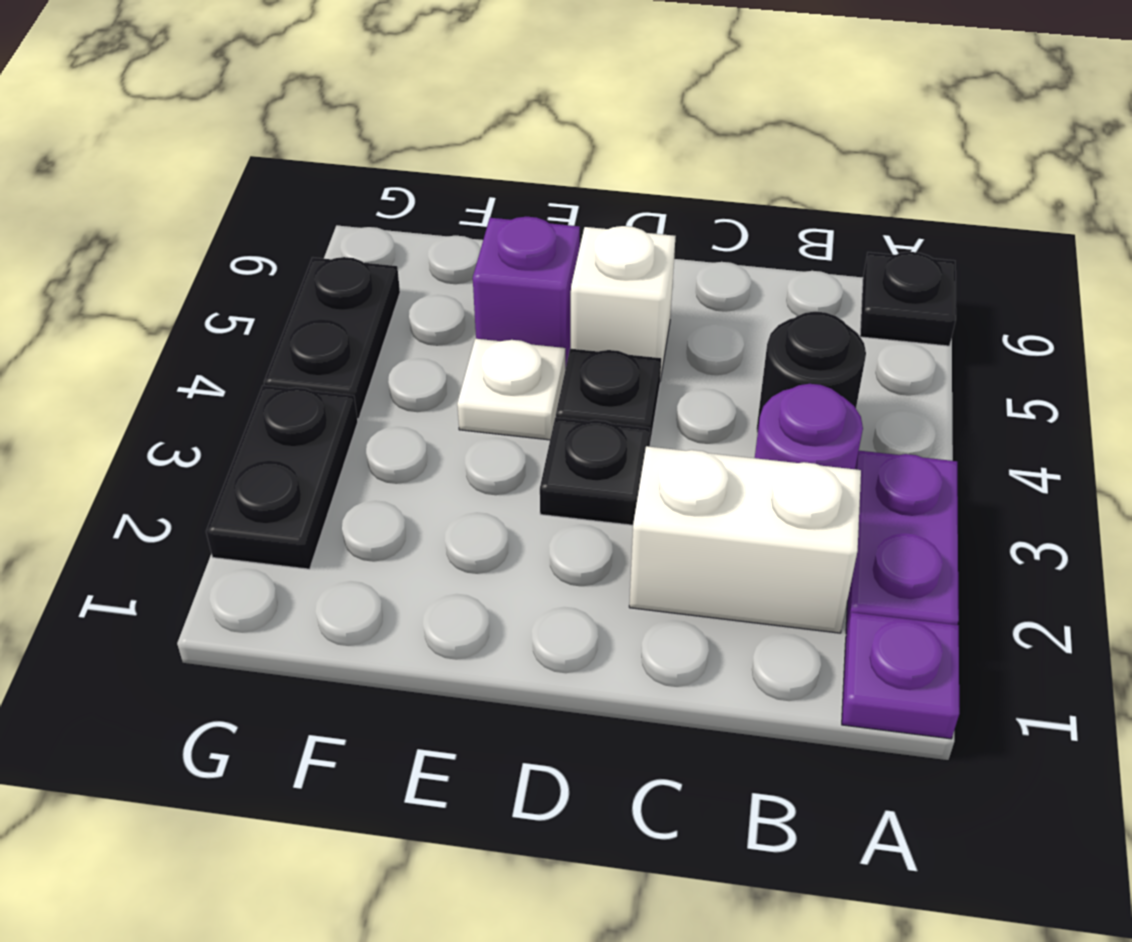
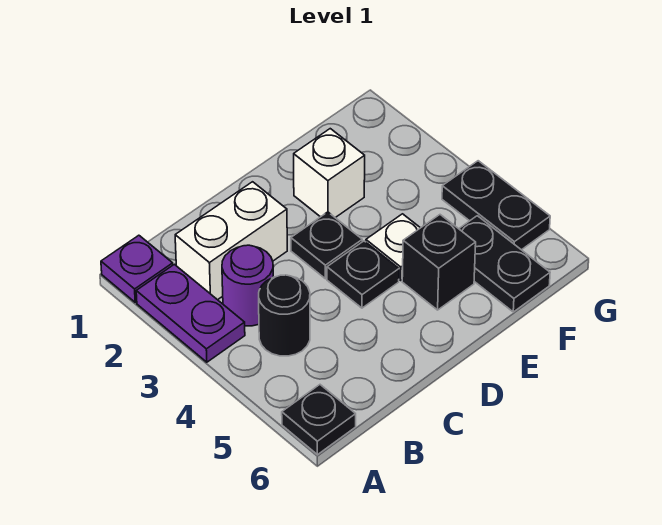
white 1x1 brick [571,226,676,381] -> white 1x1 brick moved to [294,129,365,218]
purple 1x1 brick [473,217,580,369] -> black 1x1 brick [402,215,476,310]
black 1x2 plate [206,385,358,569] -> black 1x2 plate moved to [459,216,550,312]

